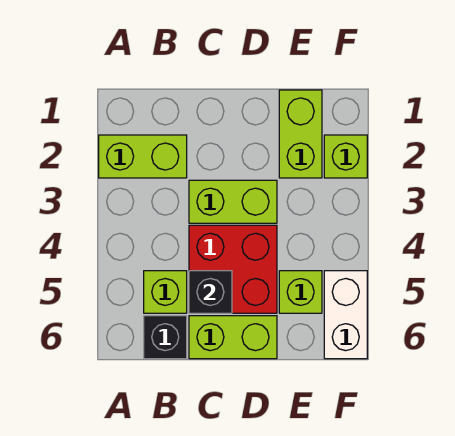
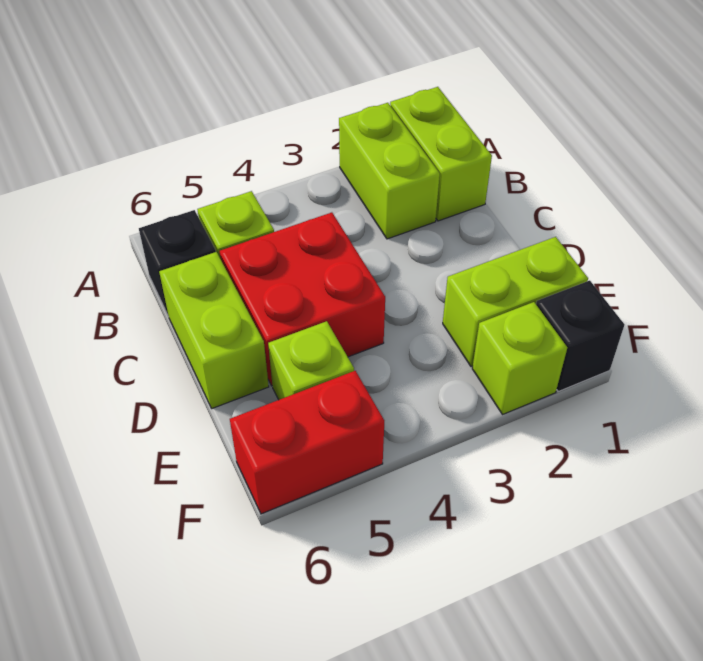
lime 1x2 brick [189,180,277,223] -> lime 1x2 brick moved to [390,87,492,221]
black 1x1 brick [189,271,232,313] -> black 1x1 brick moved to [536,280,624,391]
white 1x2 brick [324,271,367,359] -> red 1x2 brick [230,371,384,514]

